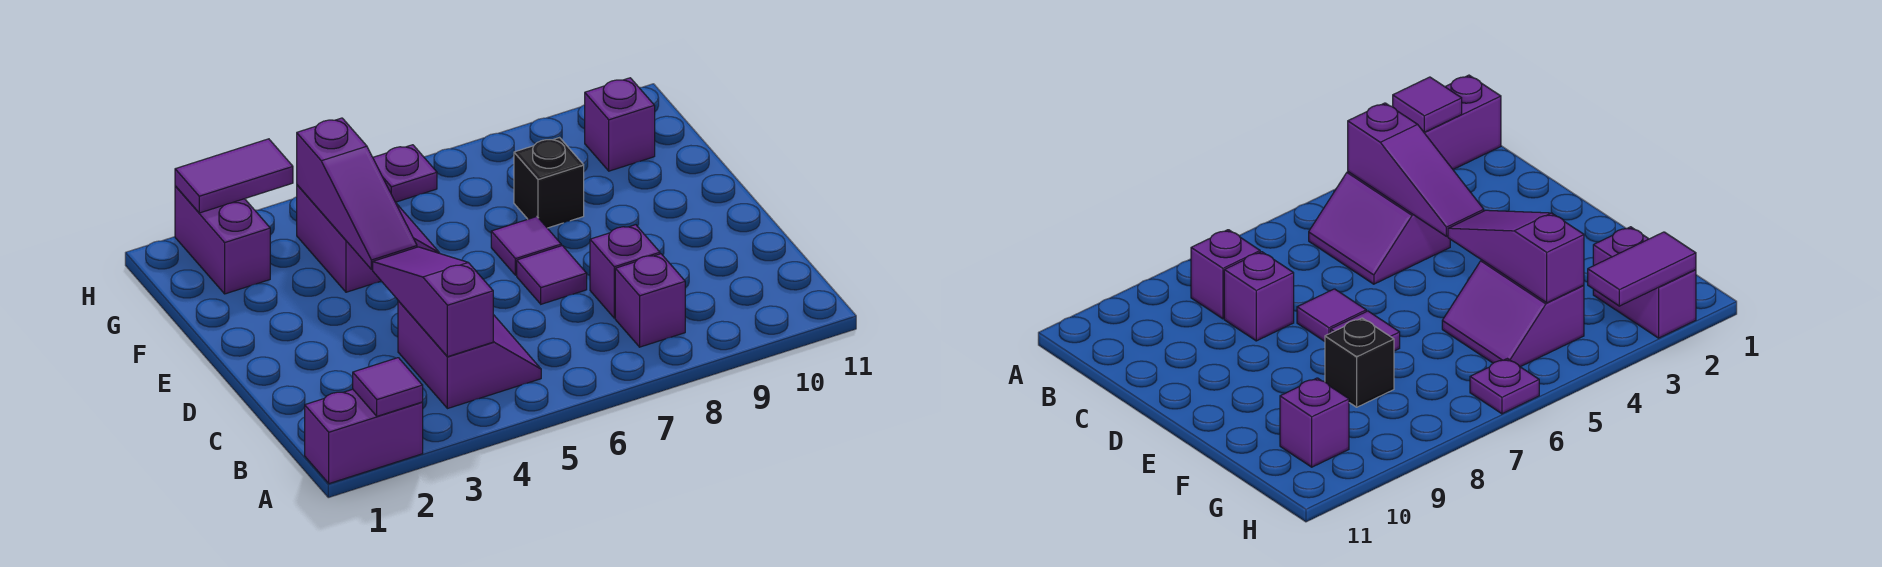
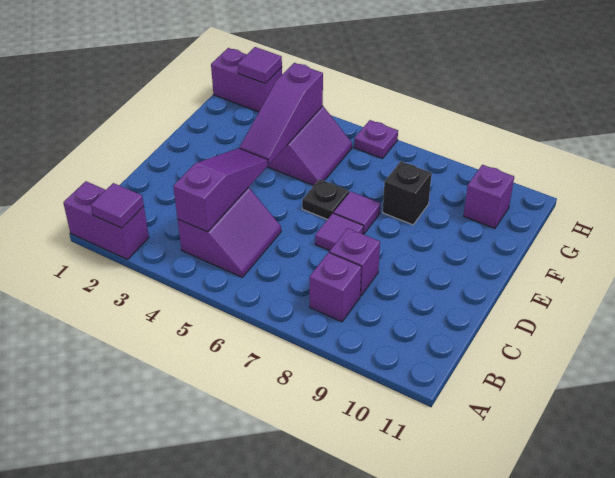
none -> black 1x1 plate [302,179,349,220]
purple 1x2 brick [175,186,270,294] -> purple 1x2 brick turned to [211,48,282,112]
purple 1x2 tile [175,139,293,213] -> purple 1x1 tile [238,47,282,83]

